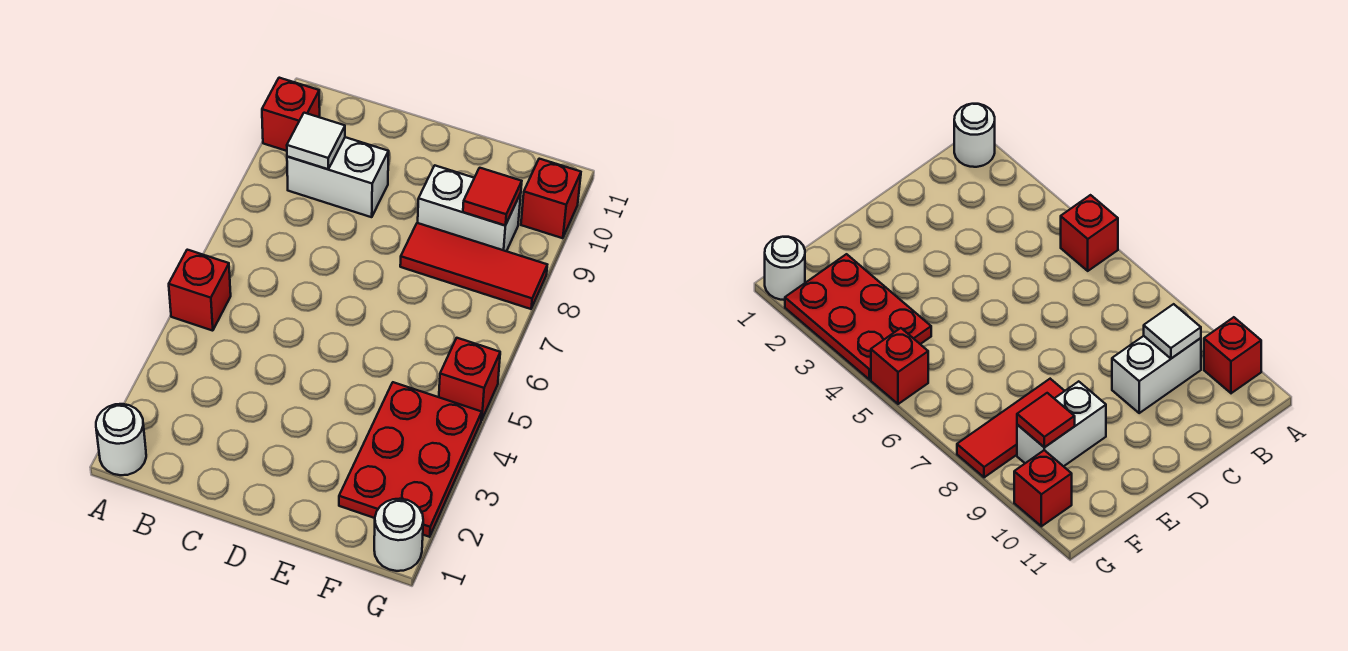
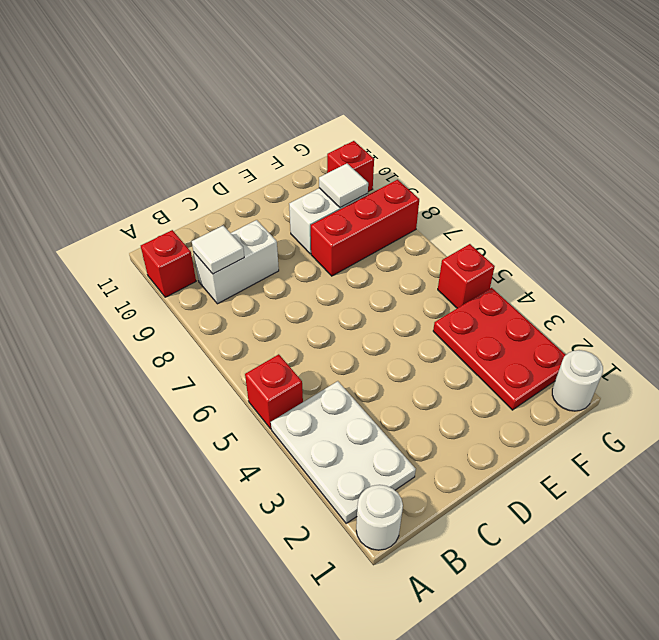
none -> white 2x3 plate [271,381,416,523]
red 1x3 tile [400,223,547,309] -> red 1x3 brick [311,180,419,276]
red 1x1 tile [463,168,522,226] -> white 1x1 tile [319,164,368,208]

